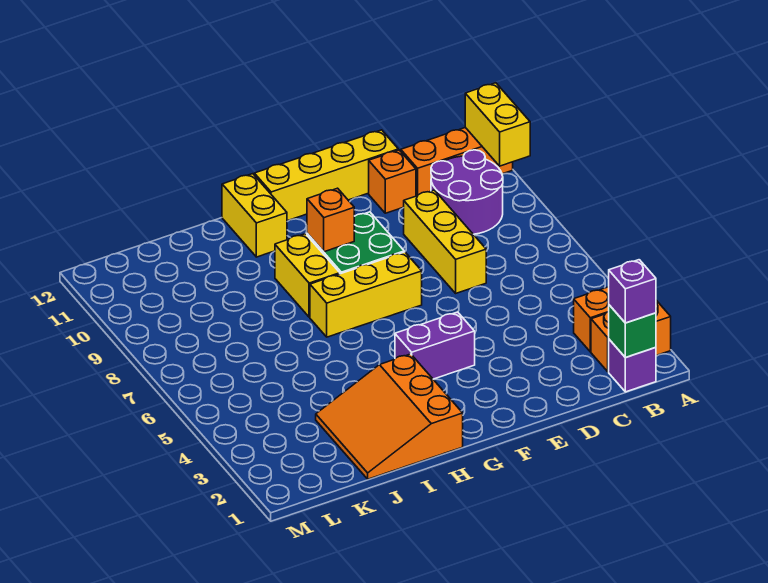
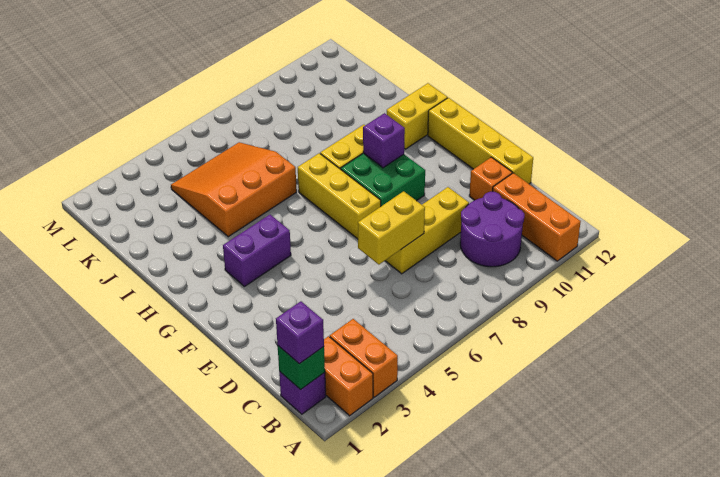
yellow 1x2 brick [465,83,530,166] -> yellow 1x2 brick moved to [358,191,425,264]
purple 1x2 brick [395,312,475,379] -> purple 1x2 brick turned to [223,215,291,287]
orange 1x1 brick [307,188,354,252] -> purple 1x1 brick [363,113,405,168]
orange 3x3 slope [316,354,463,479] -> orange 3x3 slope moved to [171,142,297,237]

